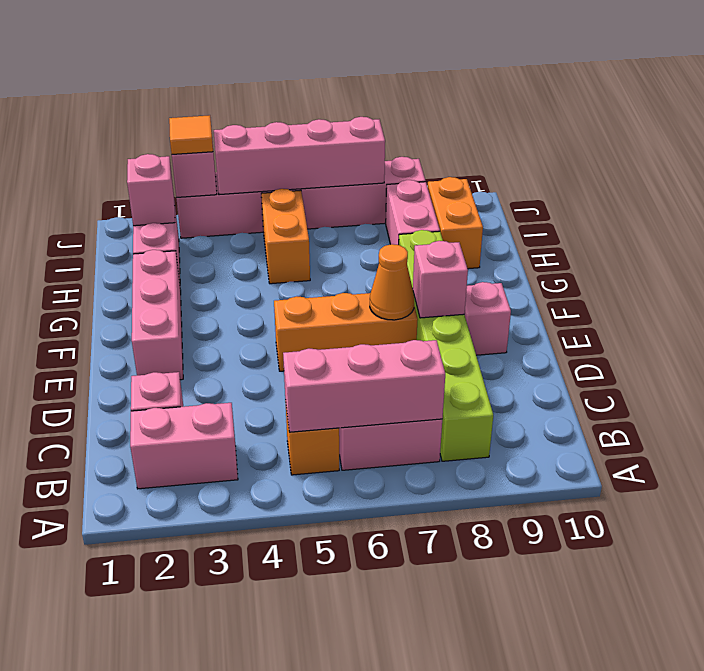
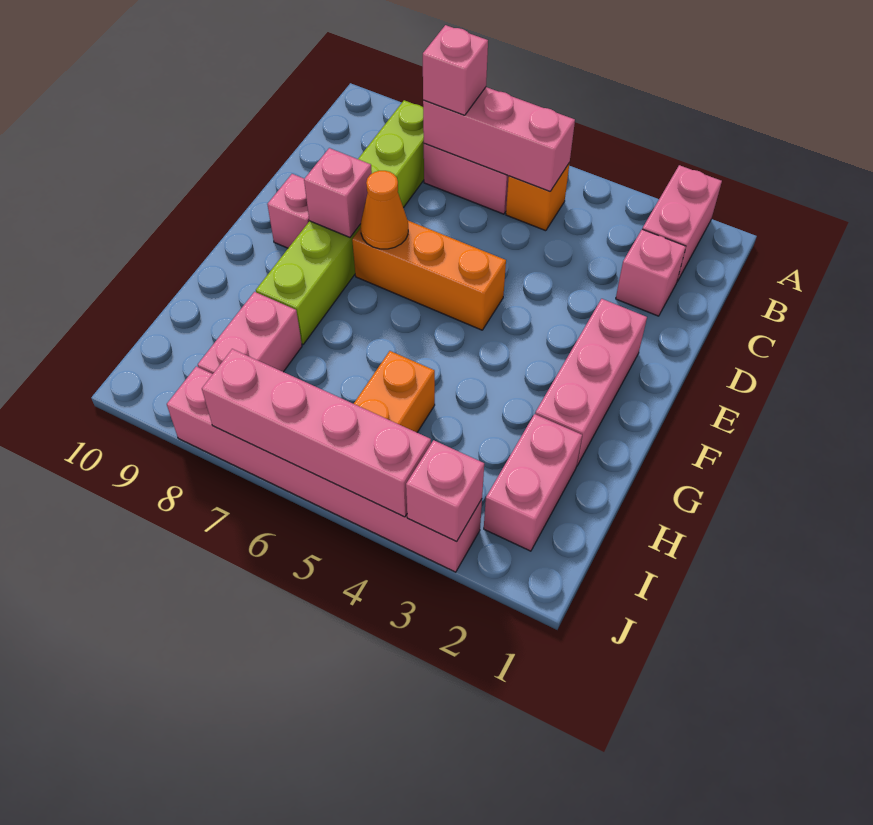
pink 1x2 brick [130,403,238,489] -> pink 1x2 brick turned to [643,165,722,281]
orange 1x2 brick [428,177,483,269] -> none
pink 1x1 brick [127,154,175,226] -> pink 1x1 brick moved to [423,25,488,115]
orange 1x1 tile [169,115,213,154] -> none

